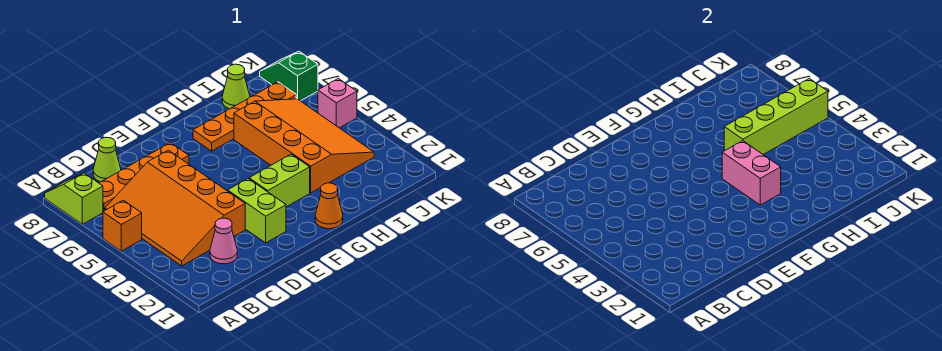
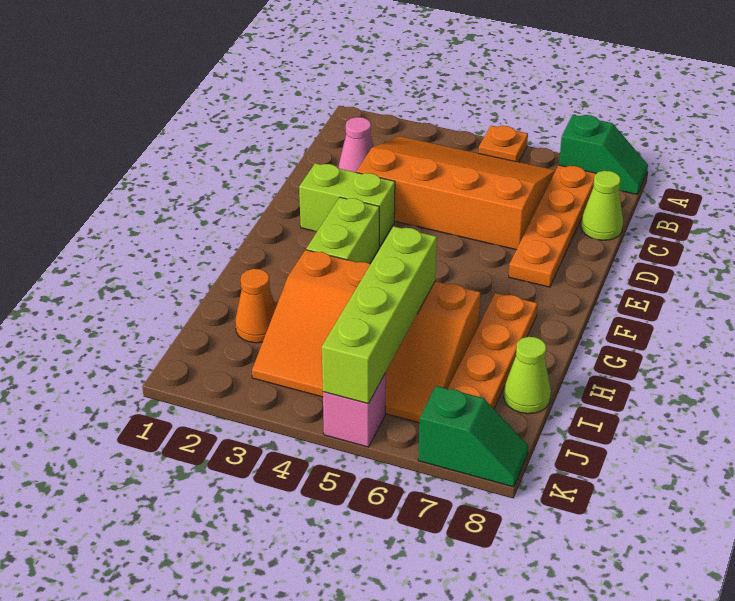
orange 1x1 brick [103,200,142,251] -> orange 1x1 plate [479,126,528,162]
lime 1x2 slope [45,173,103,224] -> green 1x2 slope [559,115,648,195]
orange 1x1 cone [315,183,343,229] -> orange 1x1 cone moved to [235,269,276,343]
pink 1x2 brick [722,141,781,205] -> none

